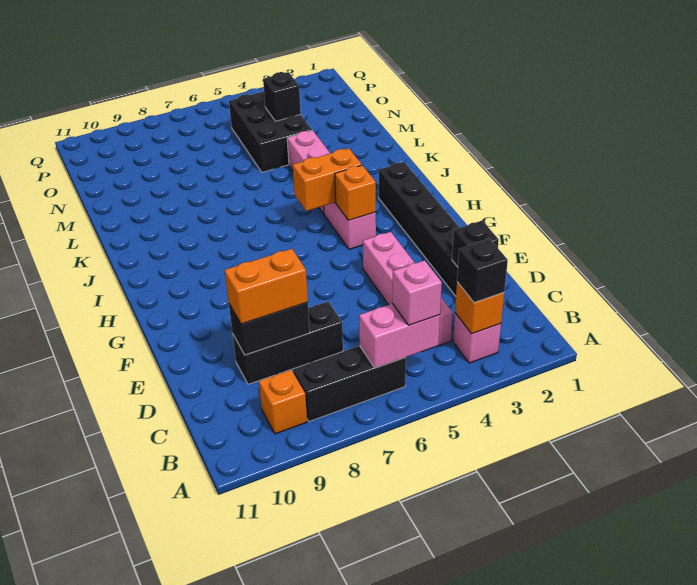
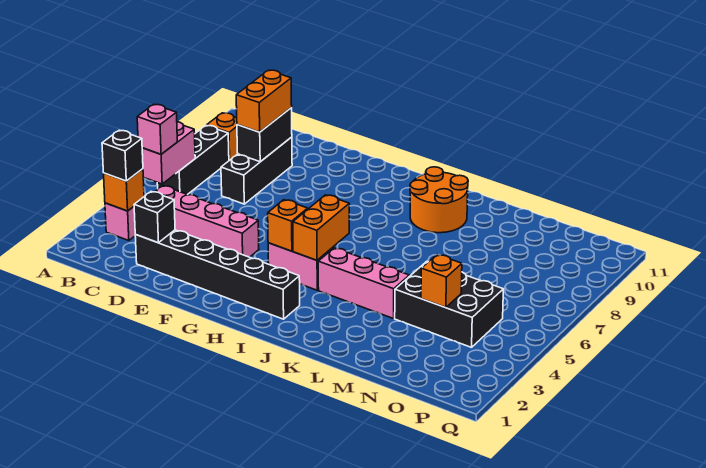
none -> orange 2x2 round brick [410,167,468,233]
black 1x1 brick [263,72,301,121] -> orange 1x1 brick [421,255,462,308]

